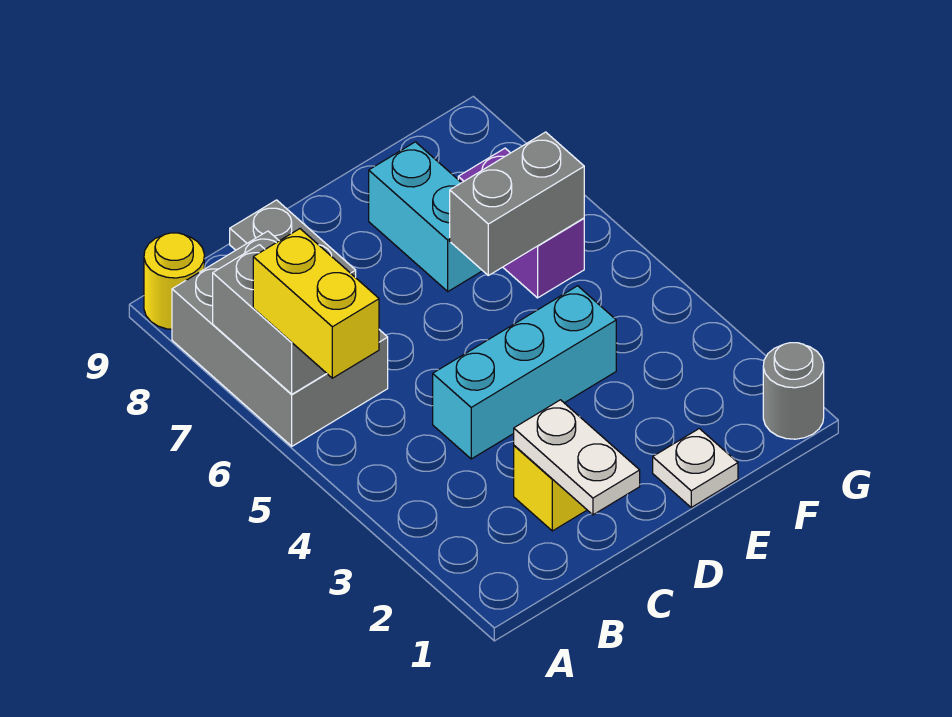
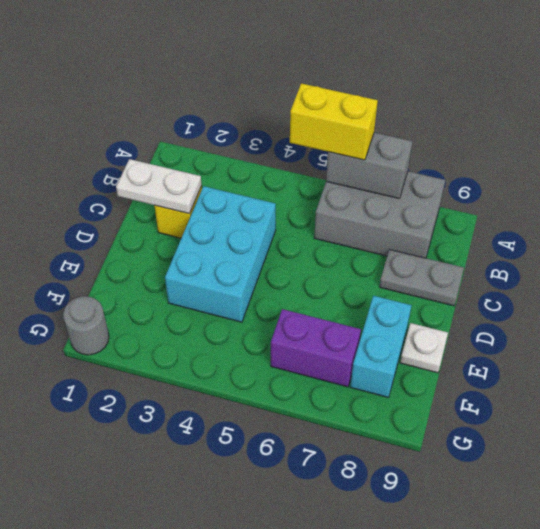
yellow 1x1 round brick [144,233,204,329] -> none
cyan 1x3 brick [433,286,616,459] -> cyan 2x3 brick [165,186,276,322]
white 1x1 plate [653,429,738,507] -> white 1x1 plate moved to [400,323,448,373]
grey 1x2 brick [450,132,584,275] -> none
cyan 1x2 brick [369,142,482,291] -> cyan 1x2 brick turned to [350,296,412,397]

